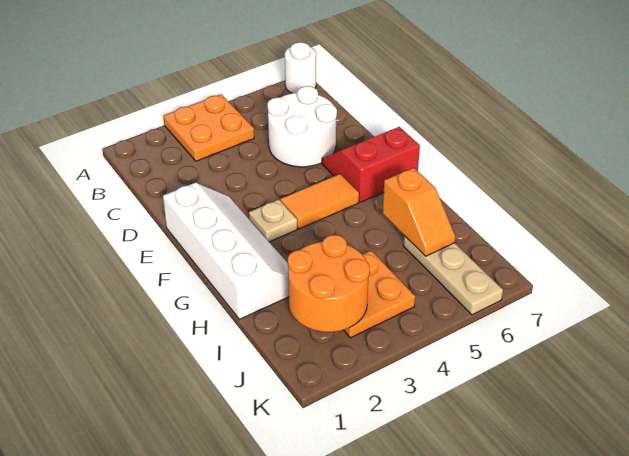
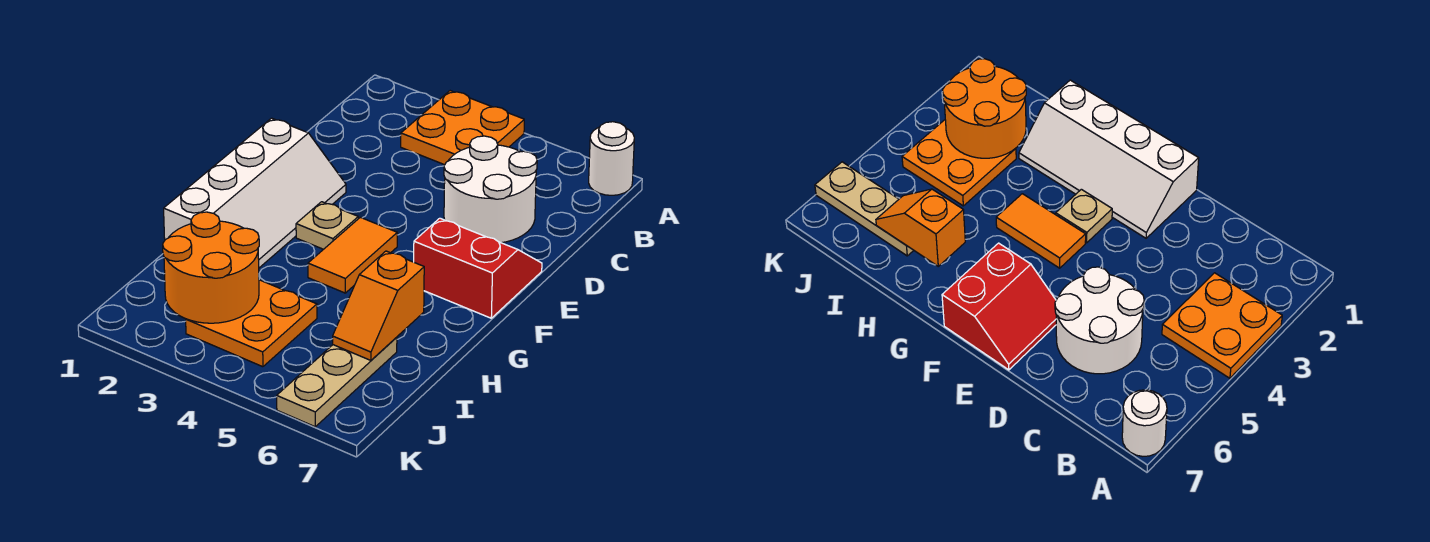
orange 1x2 tile [280,174,359,229] -> orange 1x2 tile turned to [308,217,397,293]

